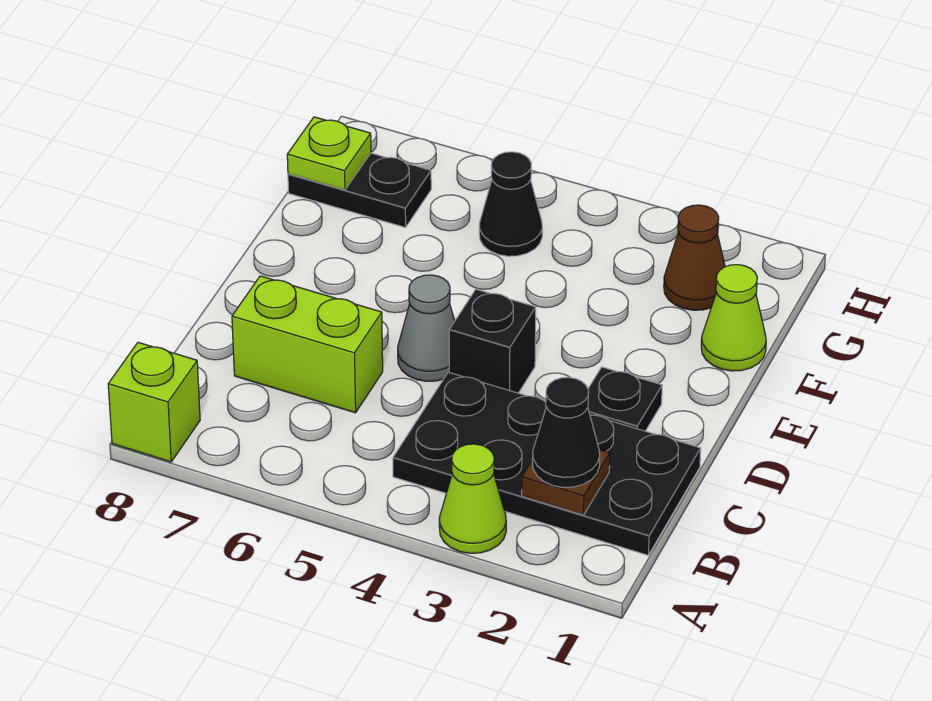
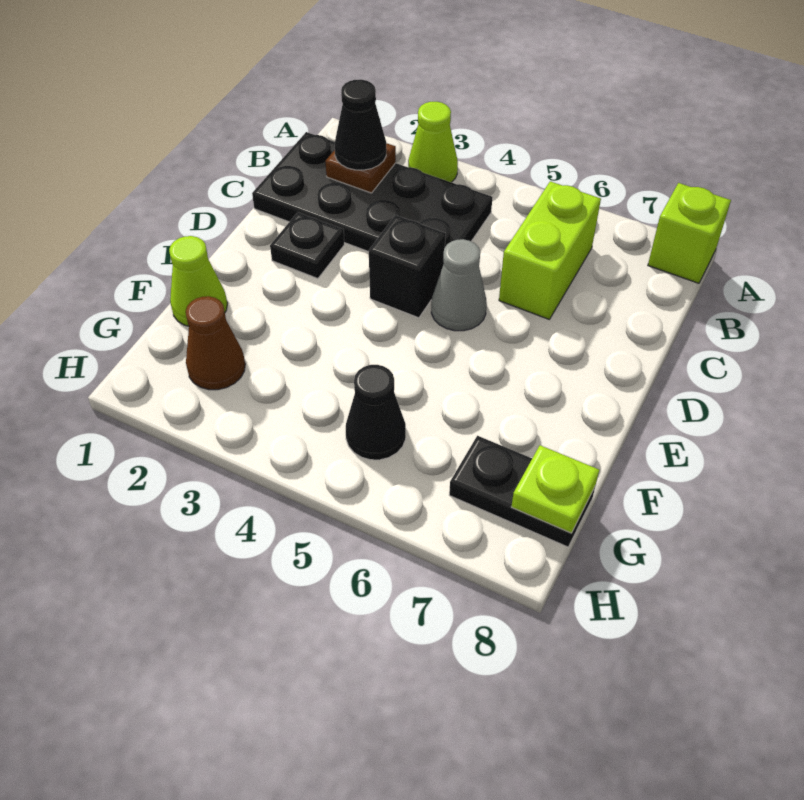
lime 1x2 brick [232,276,383,413] -> lime 1x2 brick turned to [499,181,601,319]

